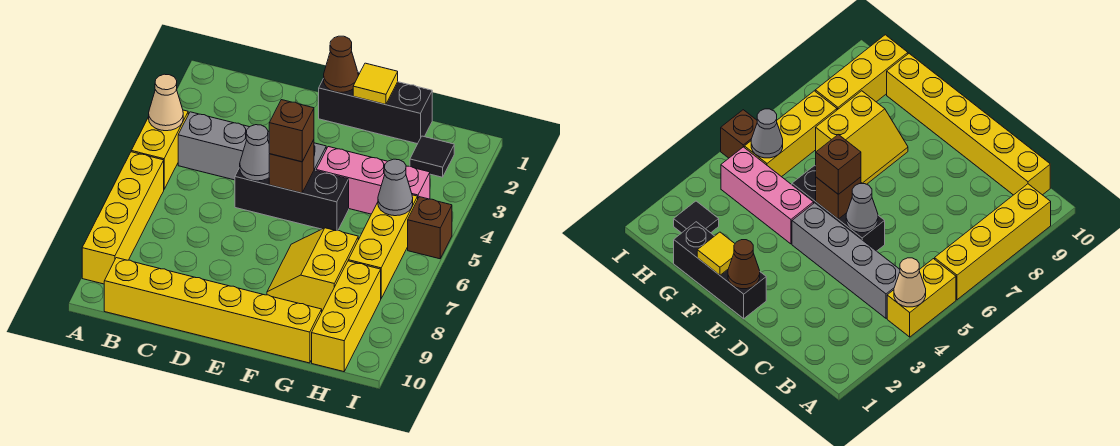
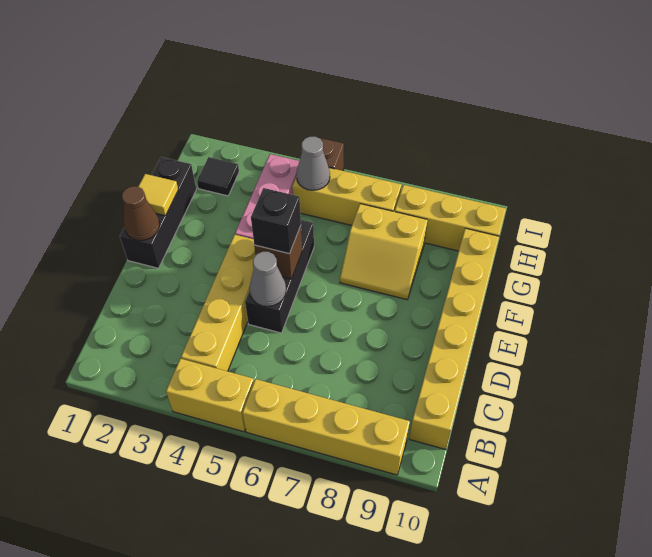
tan 1x1 cone [149,74,183,131] -> none
grey 1x4 brick [178,112,326,180] -> yellow 1x4 brick [181,235,256,371]
brown 1x1 brick [269,100,314,162] -> black 1x1 brick [251,188,301,254]

